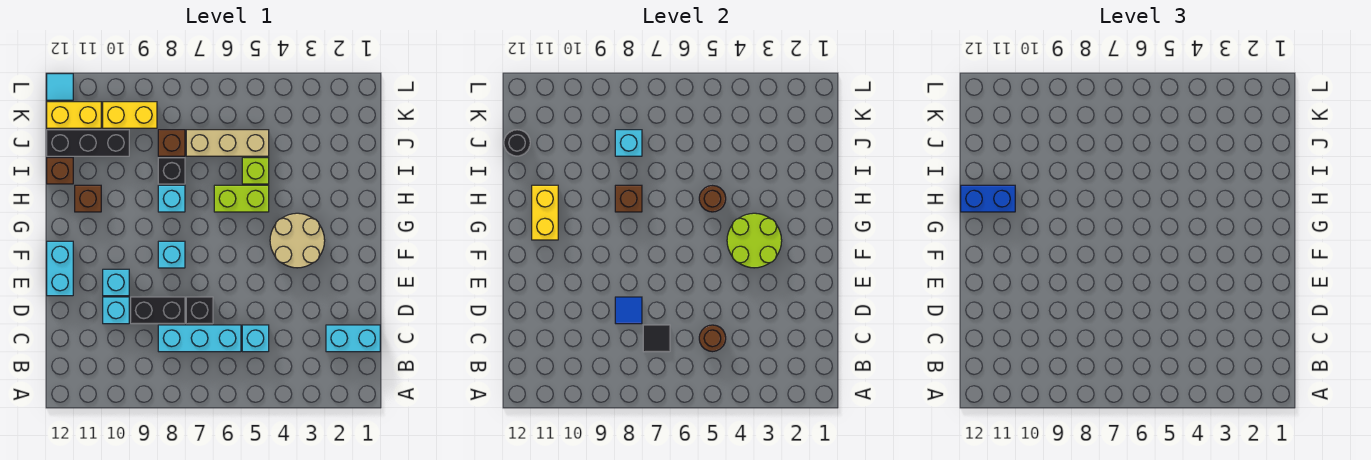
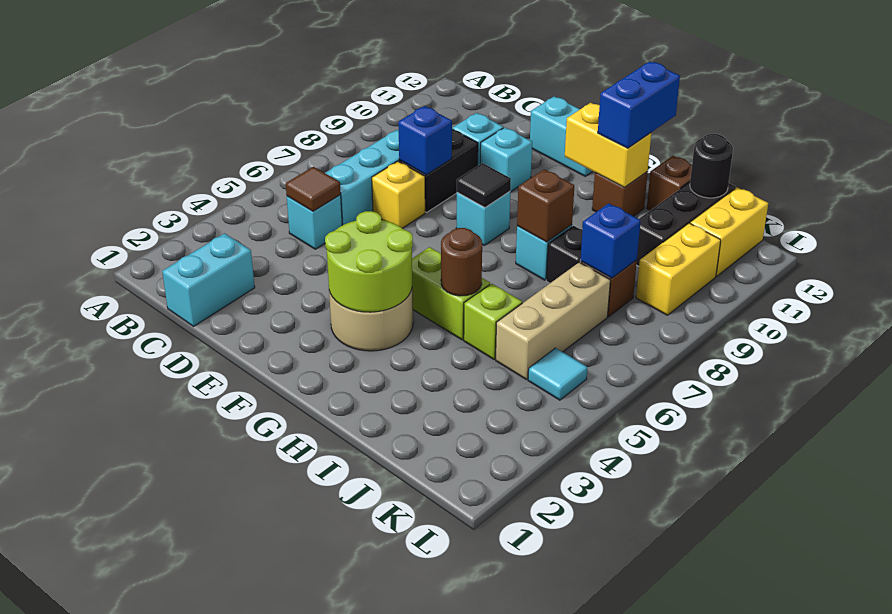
brown 1x1 round brick [699,325,726,352] -> brown 1x1 tile [286,167,341,211]
black 1x1 tile [643,325,670,352] -> black 1x1 tile moved to [457,163,511,207]
black 1x1 brick [186,297,213,324] -> yellow 1x1 brick [372,161,425,228]
blue 1x1 tile [615,297,642,324] -> blue 1x1 brick [398,106,452,175]
lime 1x2 brick [214,185,269,212] -> lime 1x2 brick turned to [412,247,490,340]
cyan 1x1 brick [615,130,642,156] -> blue 1x1 brick [580,203,641,278]
cyan 1x1 tile [47,74,73,100] -> cyan 1x1 tile moved to [528,348,587,400]

